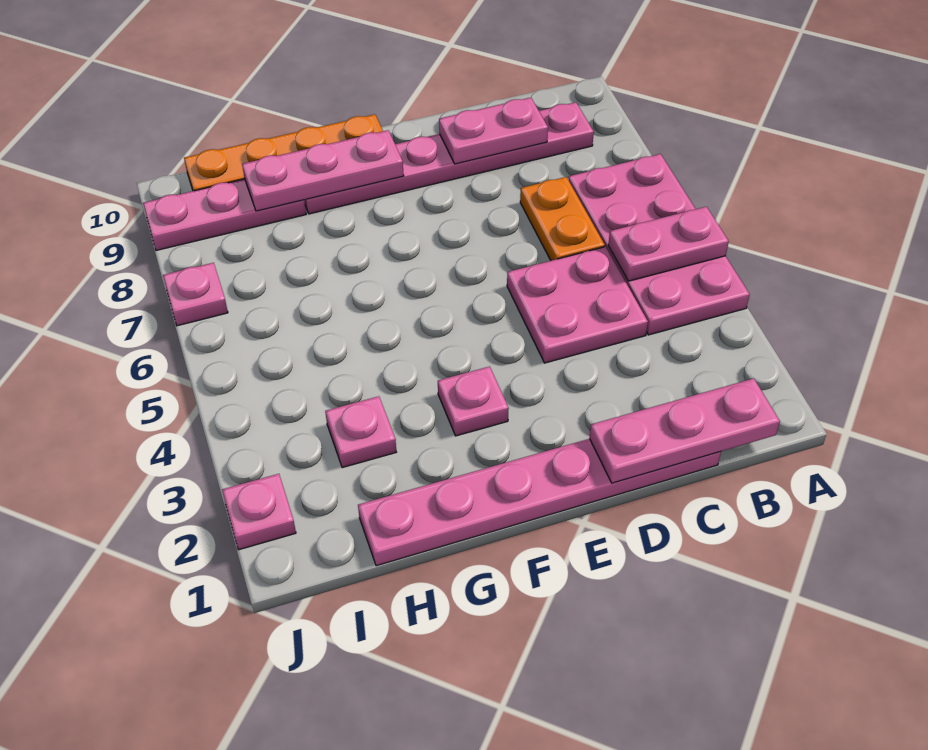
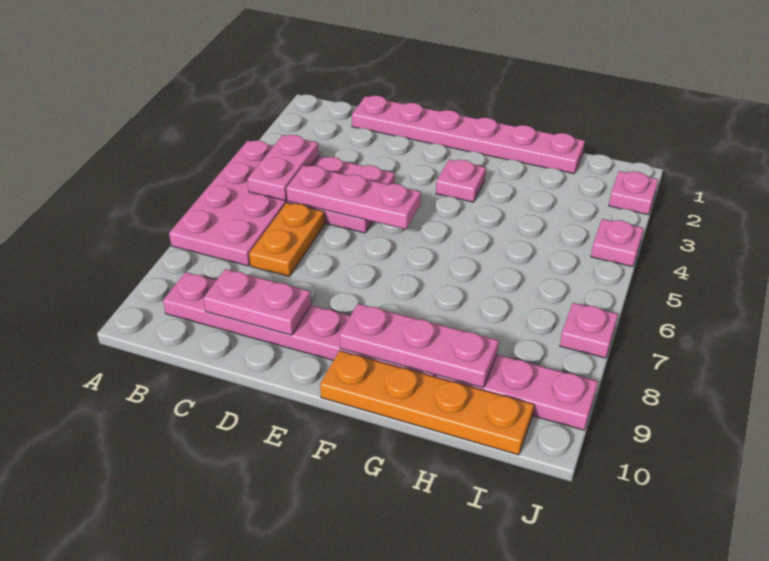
pink 1x2 plate [608,207,729,281] -> pink 1x2 plate turned to [247,135,319,200]
pink 1x3 plate [589,378,780,483] -> pink 1x3 plate moved to [286,165,421,229]
pink 1x1 plate [325,396,396,468] -> pink 1x1 plate moved to [591,219,644,267]

